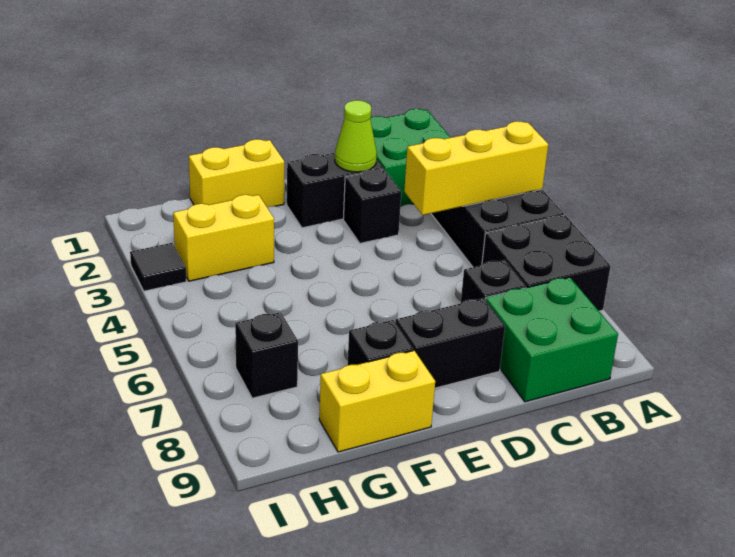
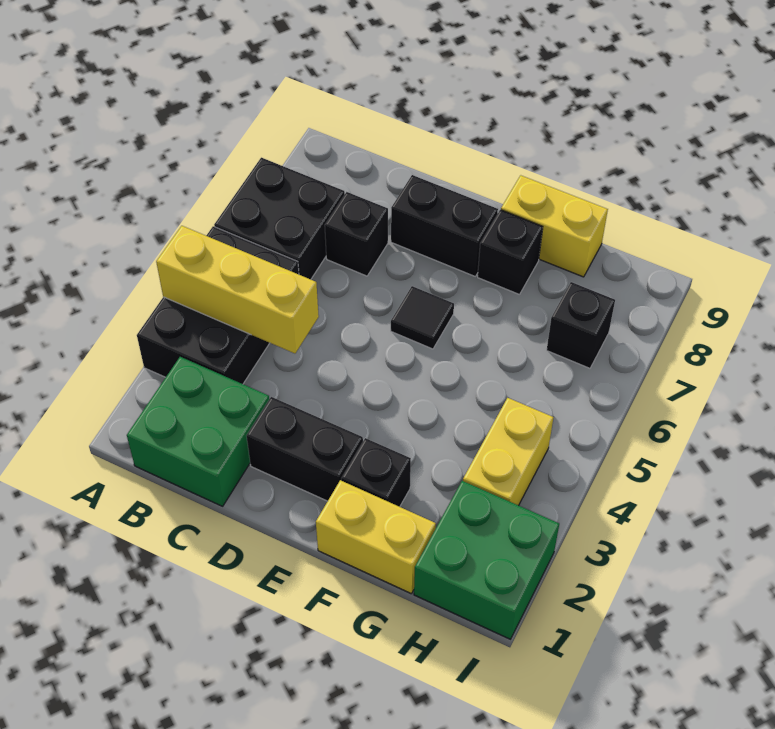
green 2x2 brick [485,277,618,402] -> green 2x2 brick moved to [414,481,559,639]
lime 1x1 cone [335,100,377,172] -> none
black 1x1 brick [343,169,401,243] -> black 1x1 brick moved to [341,438,411,507]
yellow 1x2 brick [173,195,274,281] -> yellow 1x2 brick turned to [463,398,553,506]
black 1x1 tile [130,243,187,291] -> black 1x1 tile moved to [391,286,454,349]

